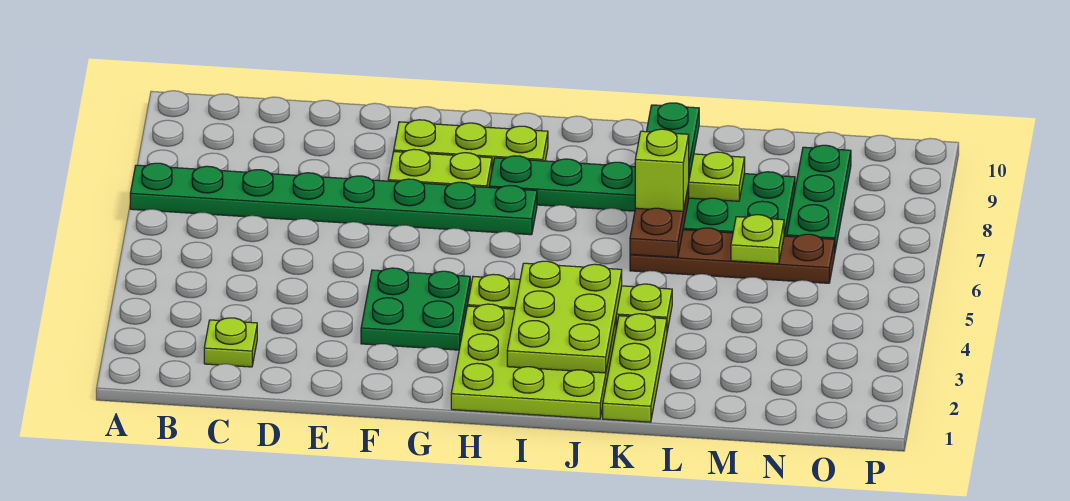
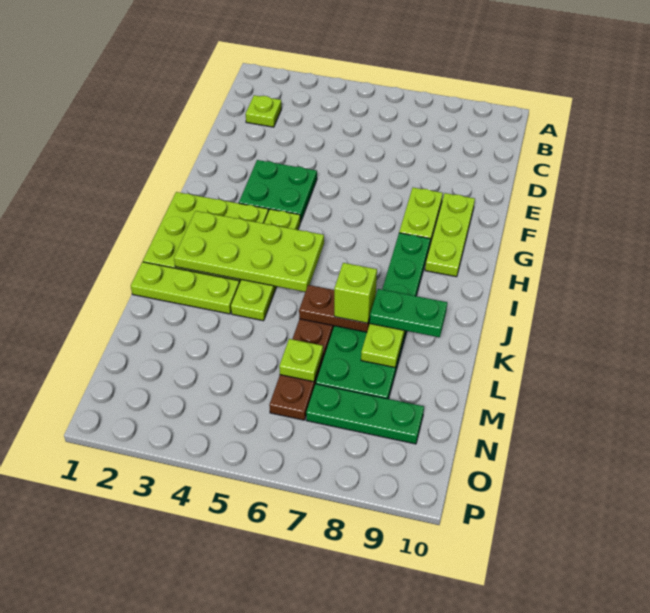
green 1x8 plate [130,163,537,235] -> none
lime 2x3 plate [507,261,622,373] -> lime 2x4 plate [174,211,324,292]

